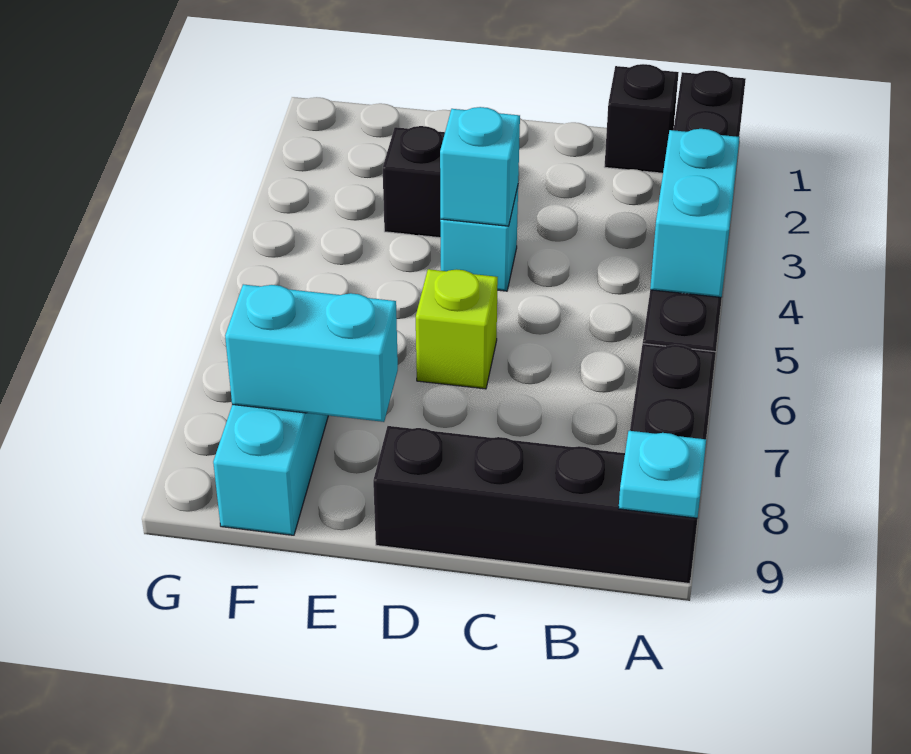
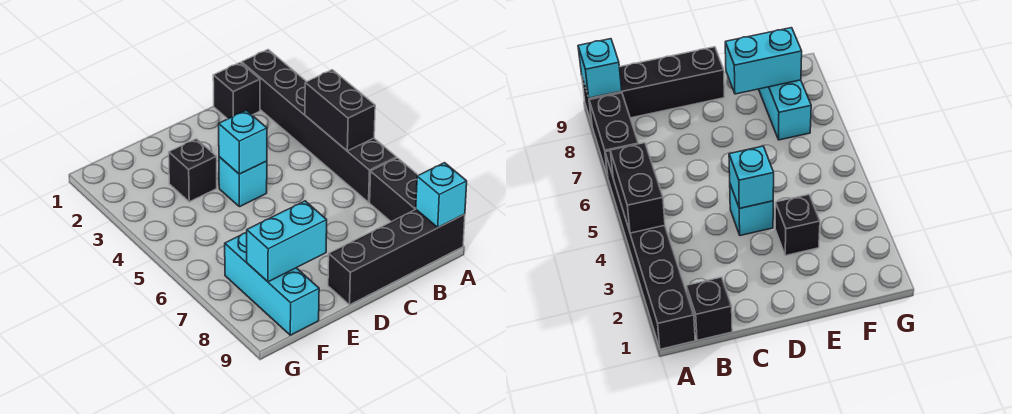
cyan 1x2 brick [650,129,740,297] -> black 1x2 brick [305,70,375,151]
cyan 1x1 plate [619,431,706,518] -> cyan 1x1 brick [416,163,467,227]
lime 1x1 brick [416,269,498,389] -> none

